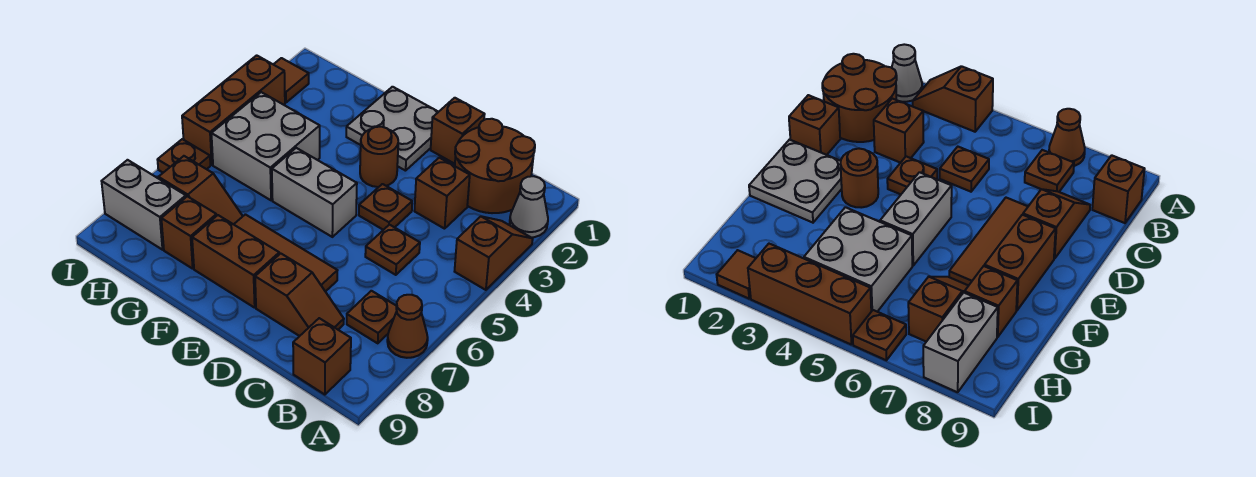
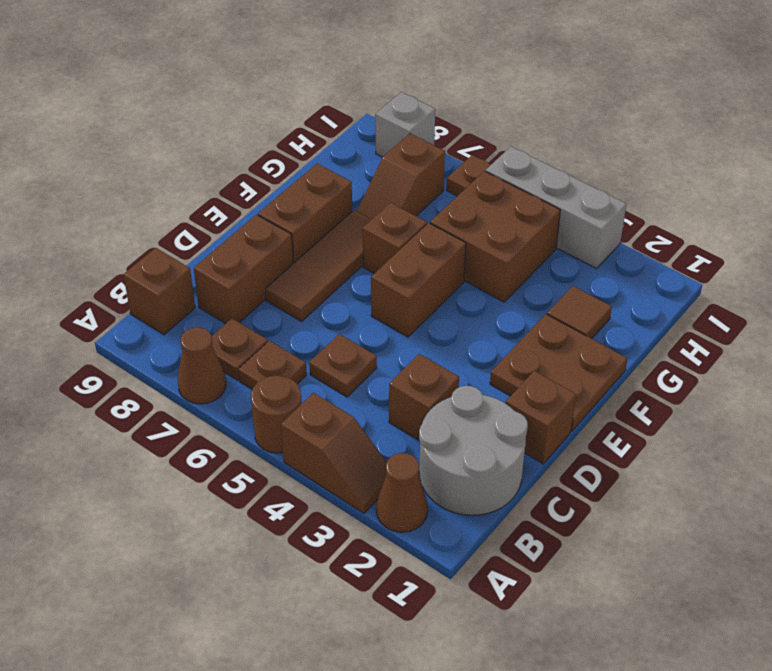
grey 1x1 cone [510,176,548,237] -> brown 1x1 cone [376,453,428,532]
brown 2x2 round brick [455,119,535,213] -> grey 2x2 round brick [419,386,528,515]
brown 1x2 slope [255,254,344,336] -> brown 1x2 brick [194,215,293,324]
brown 1x1 plate [359,184,412,230] -> brown 1x1 plate moved to [238,341,307,389]
grey 2x2 plate [346,87,438,171] -> brown 2x2 plate [490,314,627,431]
brown 1x1 round brick [360,127,398,187] -> brown 1x1 round brick moved to [251,376,302,453]
grey 1x2 brick [272,148,357,237] -> brown 1x2 brick [371,223,466,337]
grey 2x2 brick [211,92,320,200] -> brown 2x2 brick [430,171,560,302]
brown 1x1 brick [161,196,217,269] -> brown 1x1 brick moved to [363,203,427,273]
grey 1x2 brick [102,160,186,250] -> grey 1x1 brick [375,92,435,157]
brown 1x1 tile [273,58,309,102] -> brown 1x1 tile moved to [547,286,612,339]
brown 1x3 brick [182,55,285,165] -> grey 1x3 brick [486,147,626,268]

